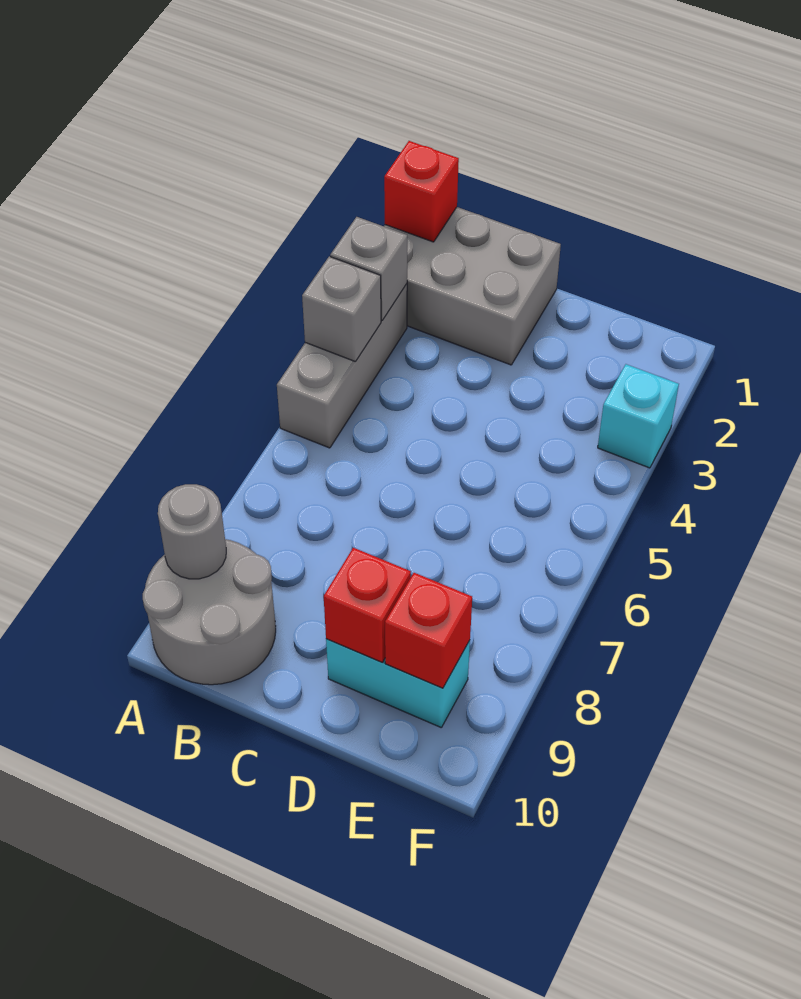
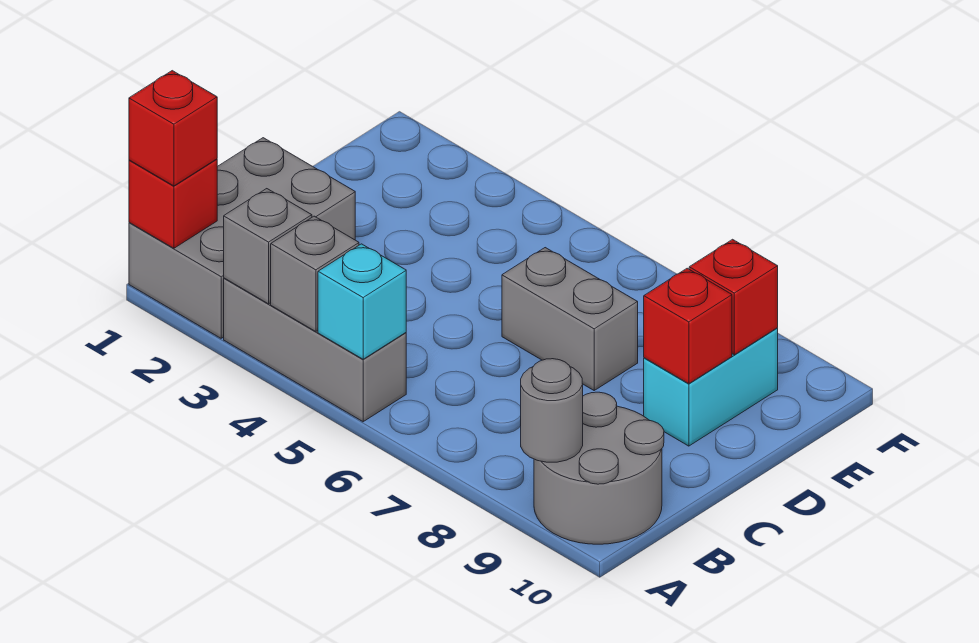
none -> red 1x1 brick [129,71,217,186]
none -> grey 1x2 brick [502,248,638,390]
cyan 1x1 brick [598,364,679,468] -> cyan 1x1 brick moved to [318,244,406,359]

